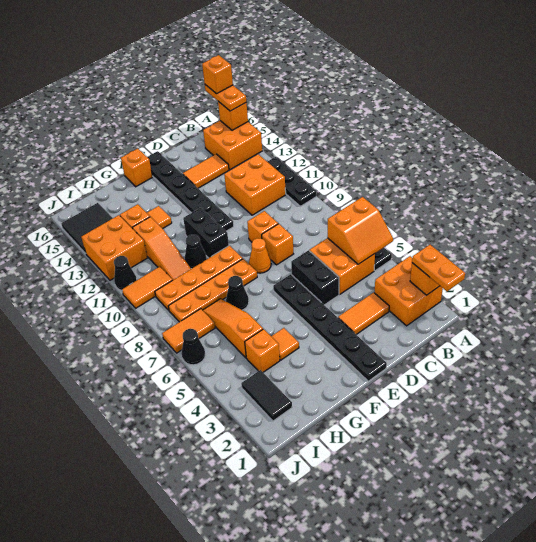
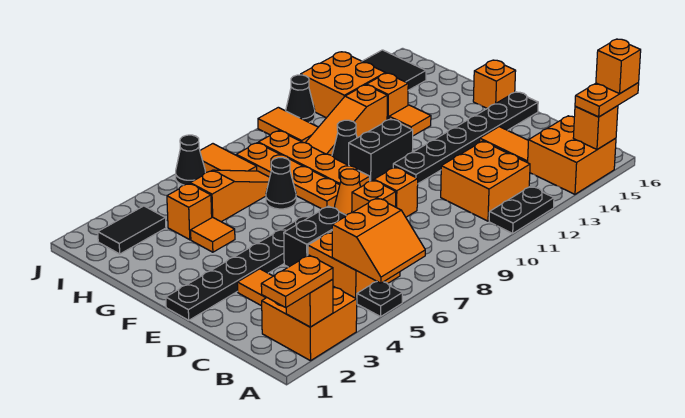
orange 2x2 slope [328,197,393,264] -> orange 2x2 slope turned to [332,198,425,283]
black 1x3 plate [268,157,316,206] -> black 1x2 plate [489,186,554,233]

